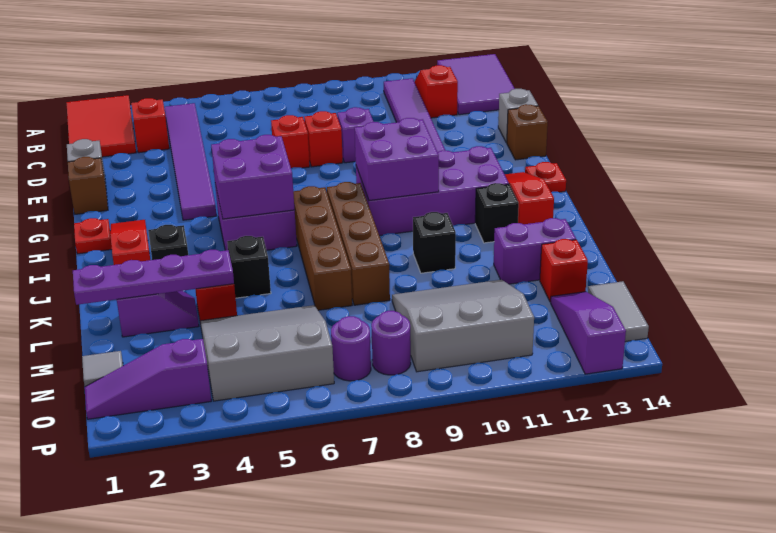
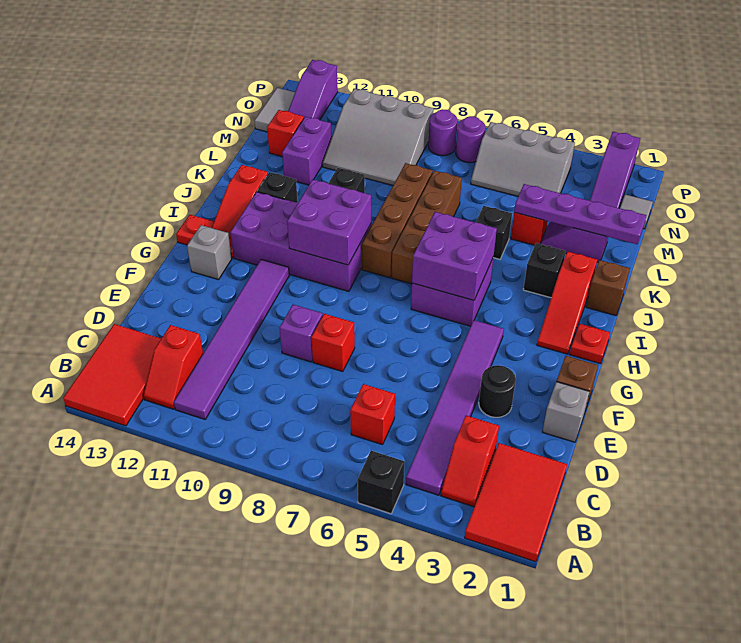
none -> black 1x1 brick [358,451,404,514]
purple 2x3 tile [437,54,515,115] -> red 2x3 tile [63,324,161,426]
none -> black 1x1 round brick [479,365,516,417]
red 1x1 brick [271,115,310,168] -> red 1x1 brick moved to [350,384,395,445]
grey 1x1 brick [498,89,538,143] -> grey 1x1 brick moved to [187,225,232,280]
brown 1x1 brick [507,104,548,160] -> brown 1x1 brick moved to [586,260,630,316]
purple 1x2 brick [494,218,576,284] -> purple 1x2 brick turned to [282,117,332,185]
grey 3x3 slope [200,305,334,401] -> grey 2x3 slope [471,122,575,196]
purple 1x3 slope [85,339,211,419] -> purple 1x3 slope turned to [590,132,640,208]

